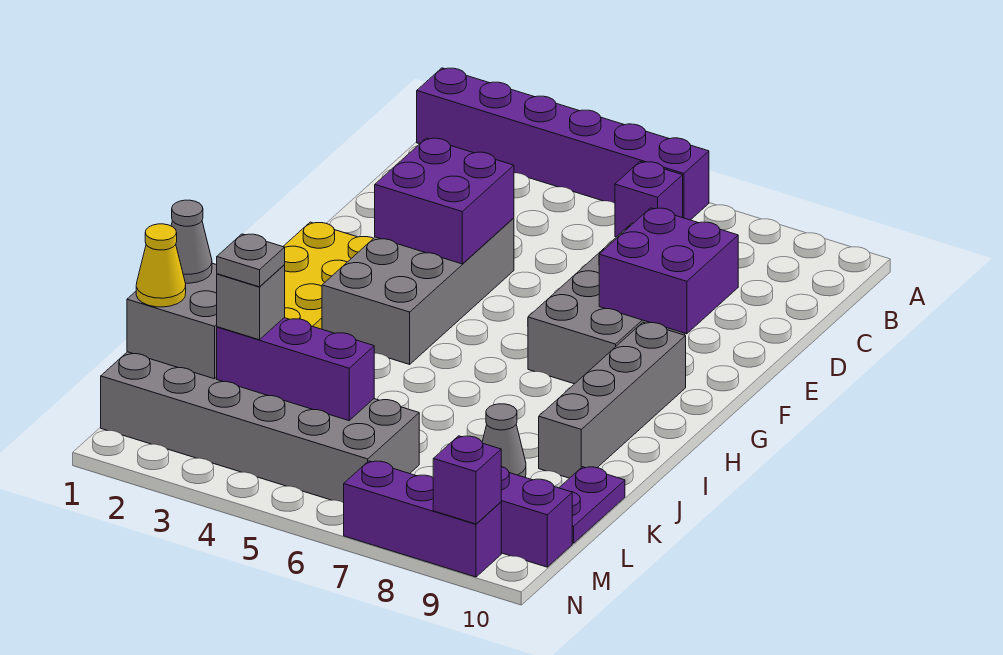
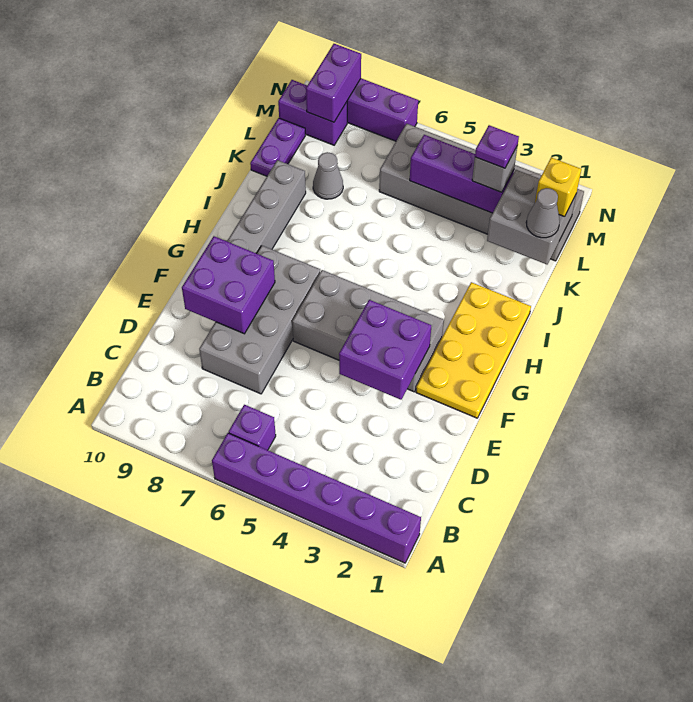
grey 2x4 brick [322,218,514,364] -> grey 2x4 brick turned to [292,270,444,392]
yellow 1x1 cone [136,224,186,307] -> yellow 1x1 brick [535,158,581,217]
grey 1x1 plate [217,234,285,287] -> purple 1x1 plate [475,125,519,168]
purple 1x1 brick [433,436,501,524] -> purple 1x2 brick [306,44,361,122]

